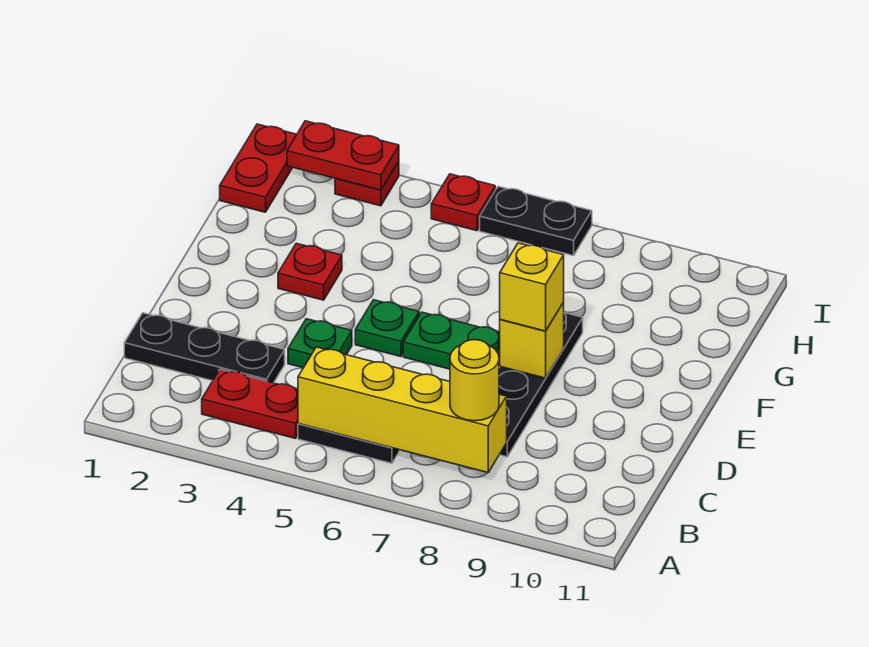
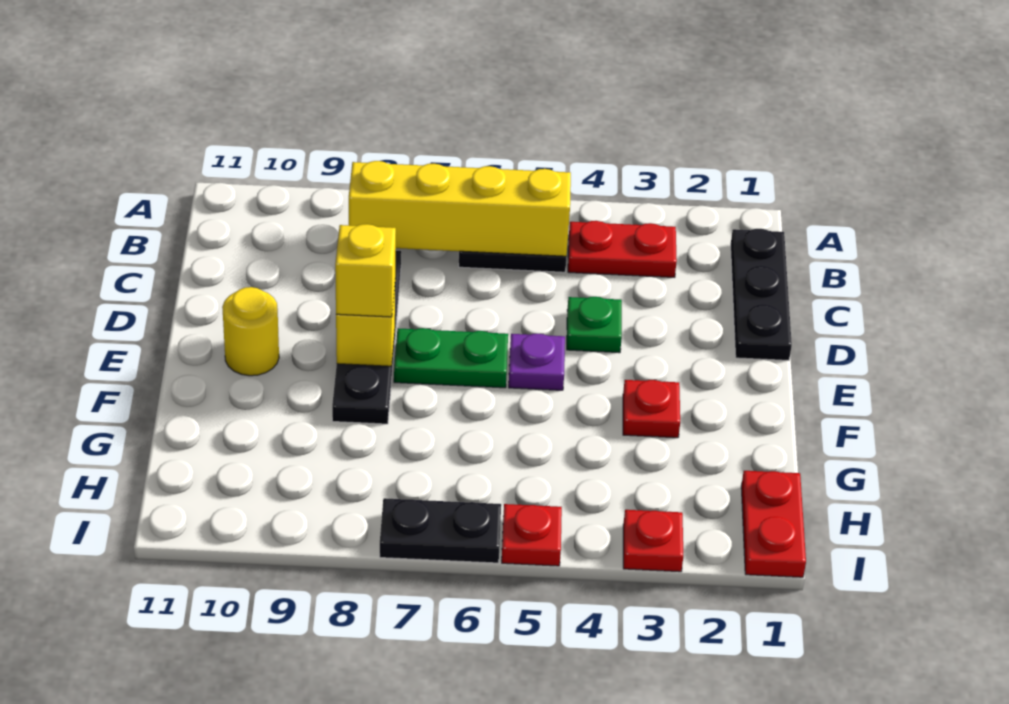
yellow 1x1 round brick [450,340,499,421] -> yellow 1x1 round brick moved to [222,287,279,376]
black 1x3 plate [124,313,285,383] -> black 1x3 plate turned to [731,229,792,361]
green 1x1 plate [355,300,419,357] -> purple 1x1 plate [509,334,565,390]
red 1x2 plate [287,121,399,190] -> none

